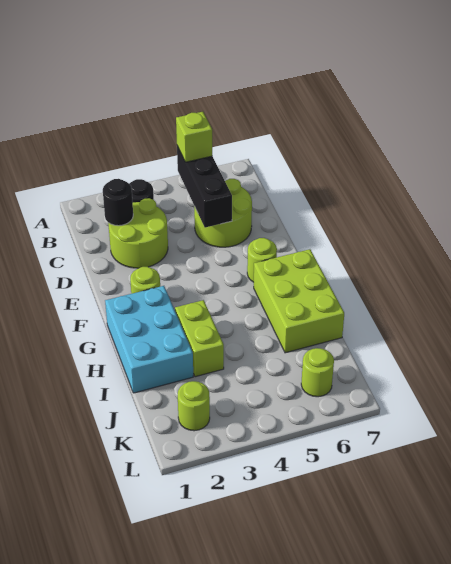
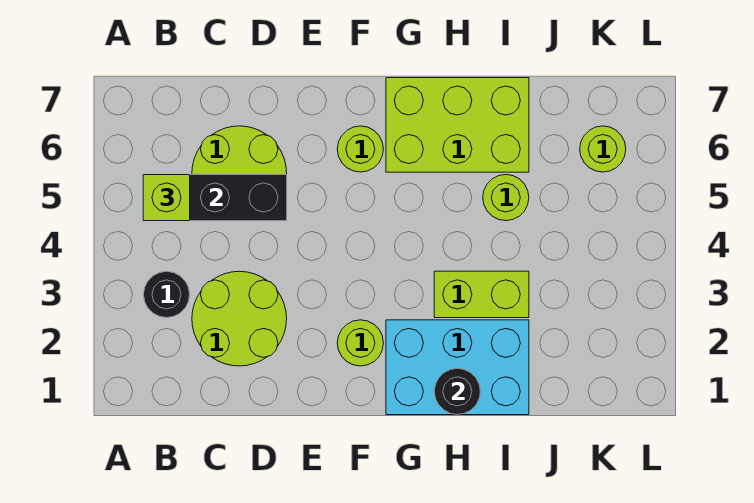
black 1x1 round brick [103,179,133,226] -> black 1x1 round brick moved to [434,368,480,415]
lime 1x1 round brick [178,381,210,431] -> lime 1x1 round brick moved to [483,175,529,221]

